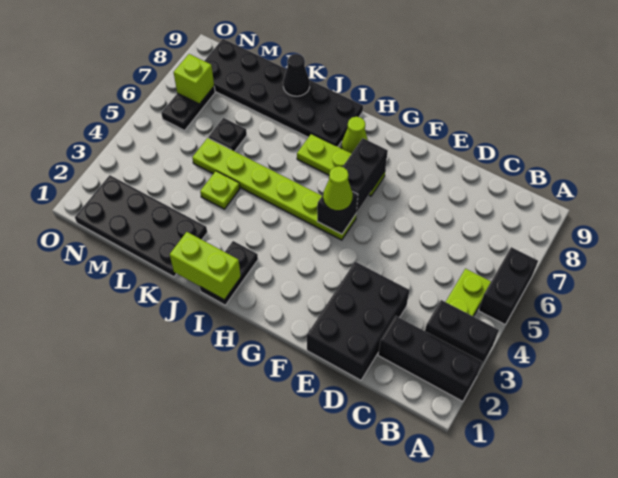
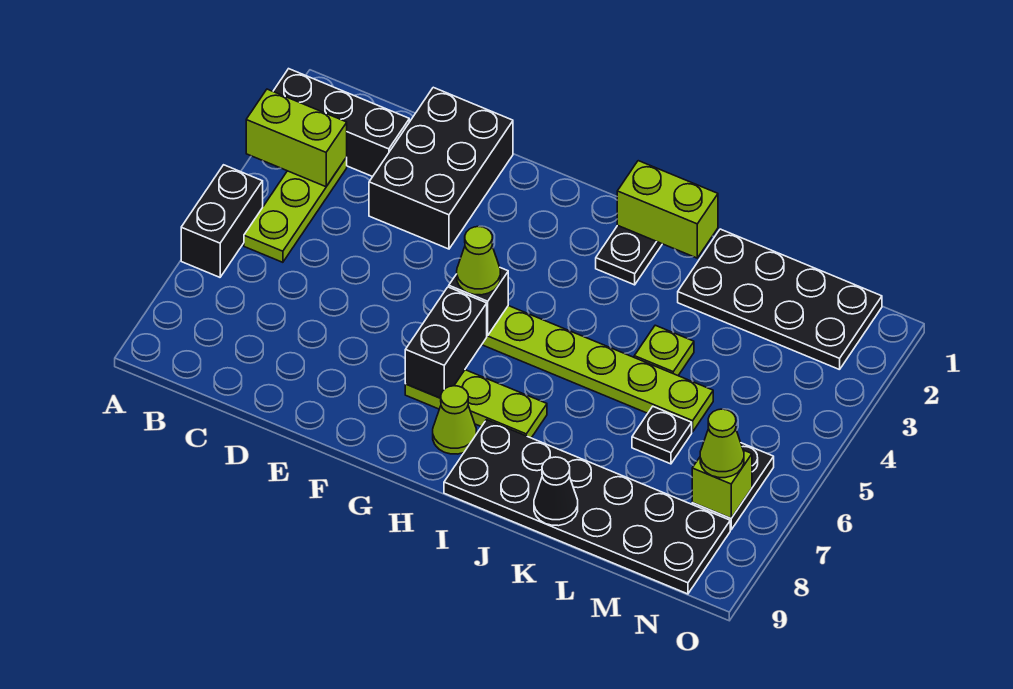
black 1x2 brick [425,300,499,368] -> lime 1x2 brick [246,89,347,187]
none -> lime 1x1 cone [700,409,744,478]

